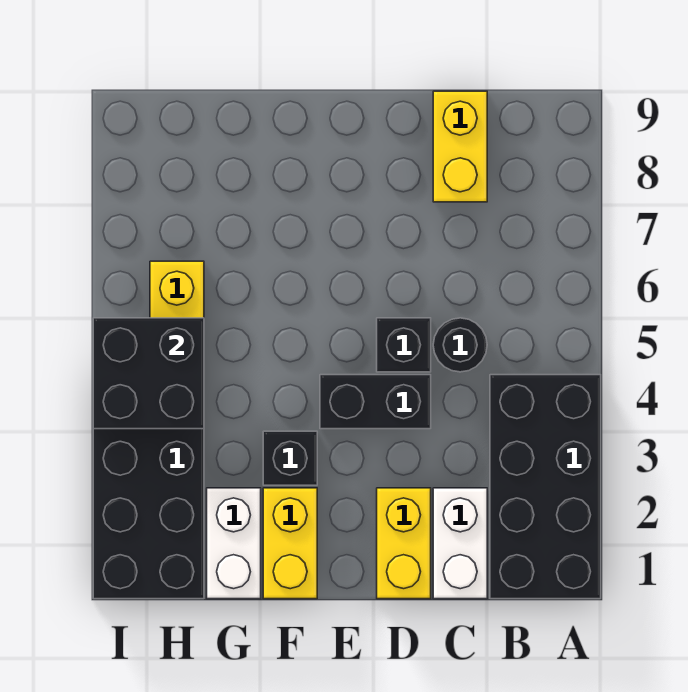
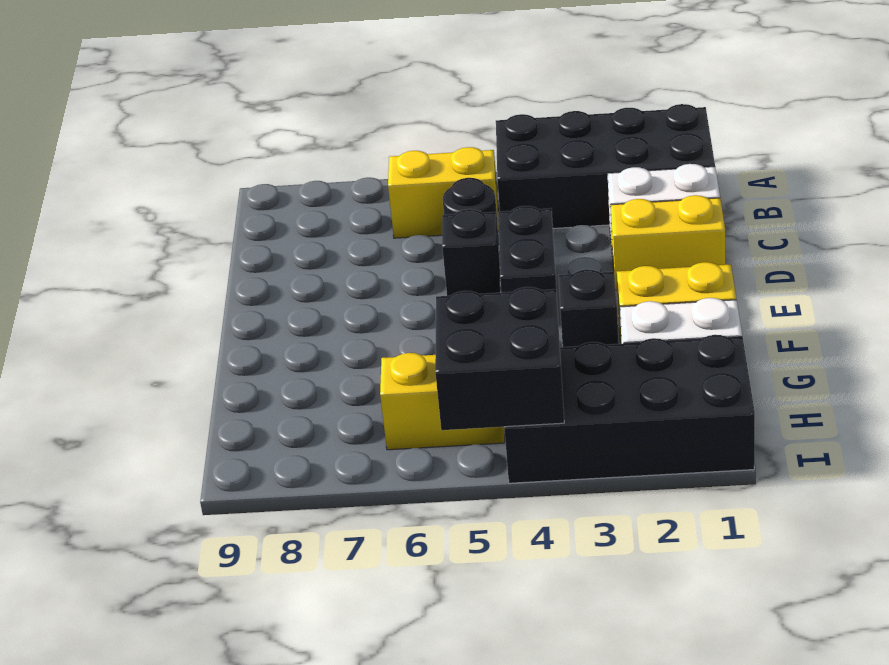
yellow 1x2 brick [433,91,487,202] -> yellow 1x2 brick moved to [388,147,499,238]

